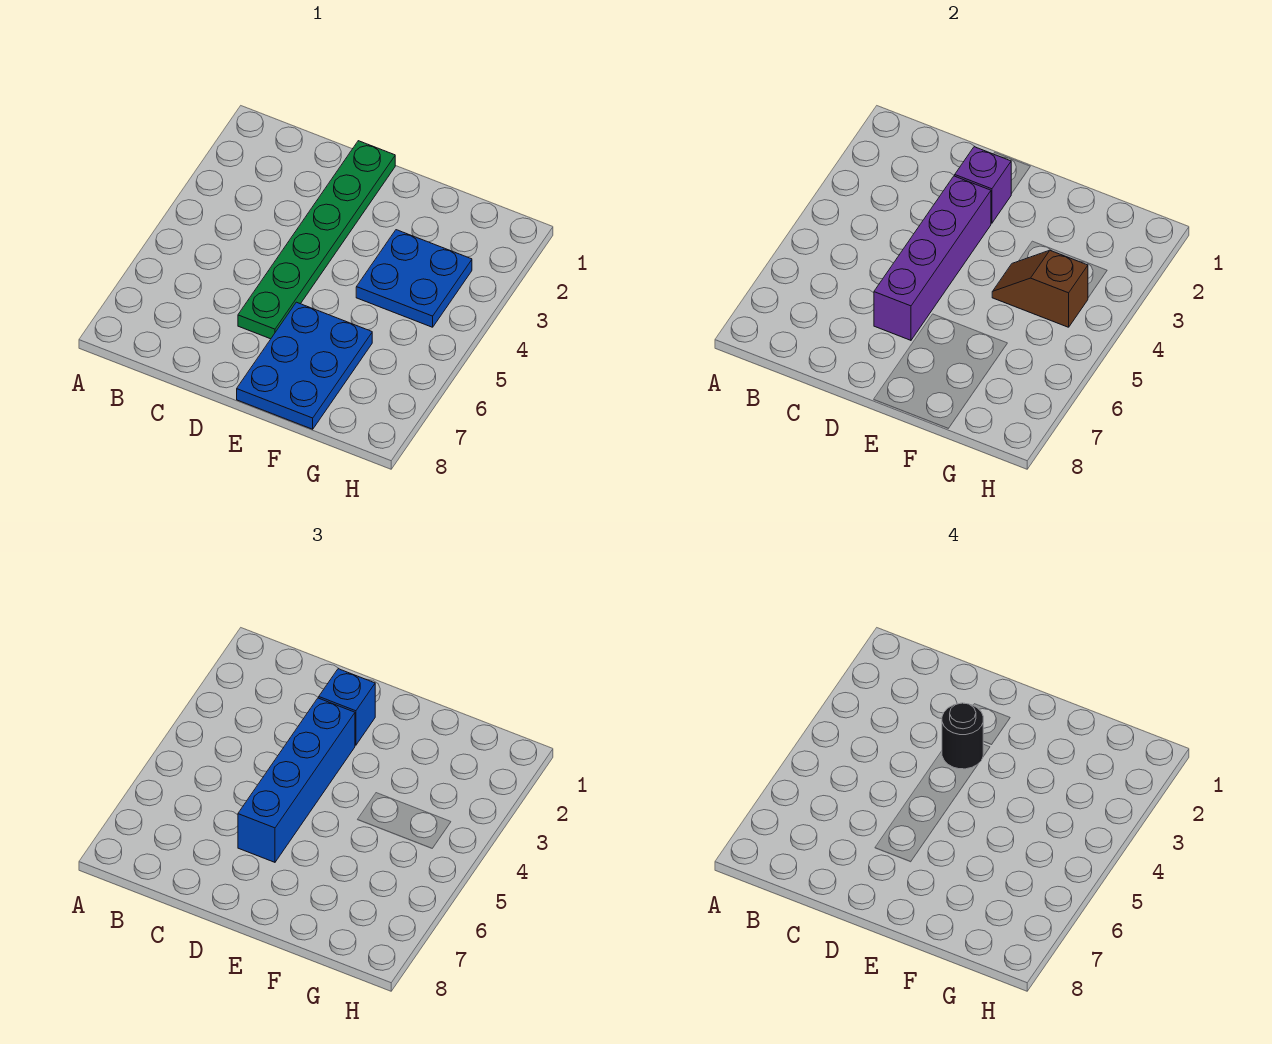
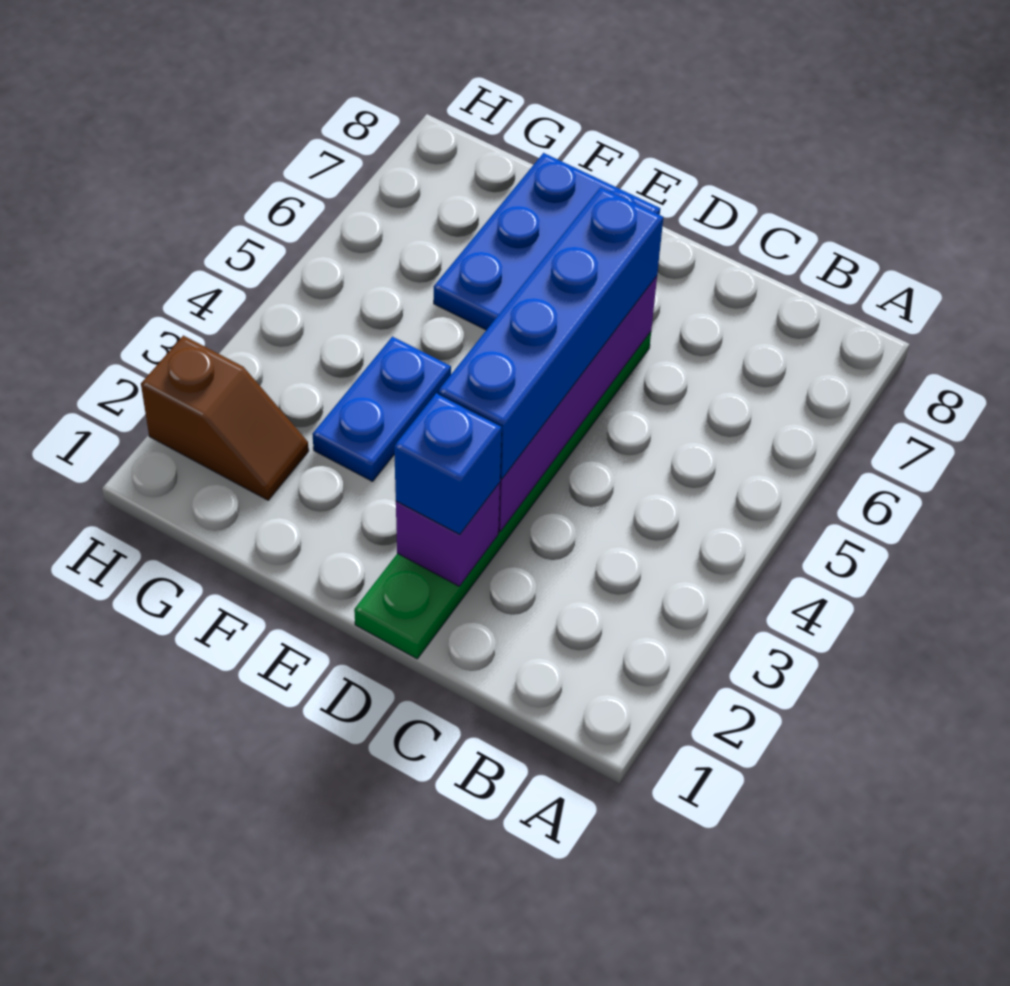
black 1x1 round brick [942,703,984,769] -> none
blue 2x2 plate [356,230,472,327] -> blue 1x2 plate [312,337,451,481]
brown 1x2 slope [992,251,1088,327] -> brown 1x2 slope moved to [141,335,309,500]

